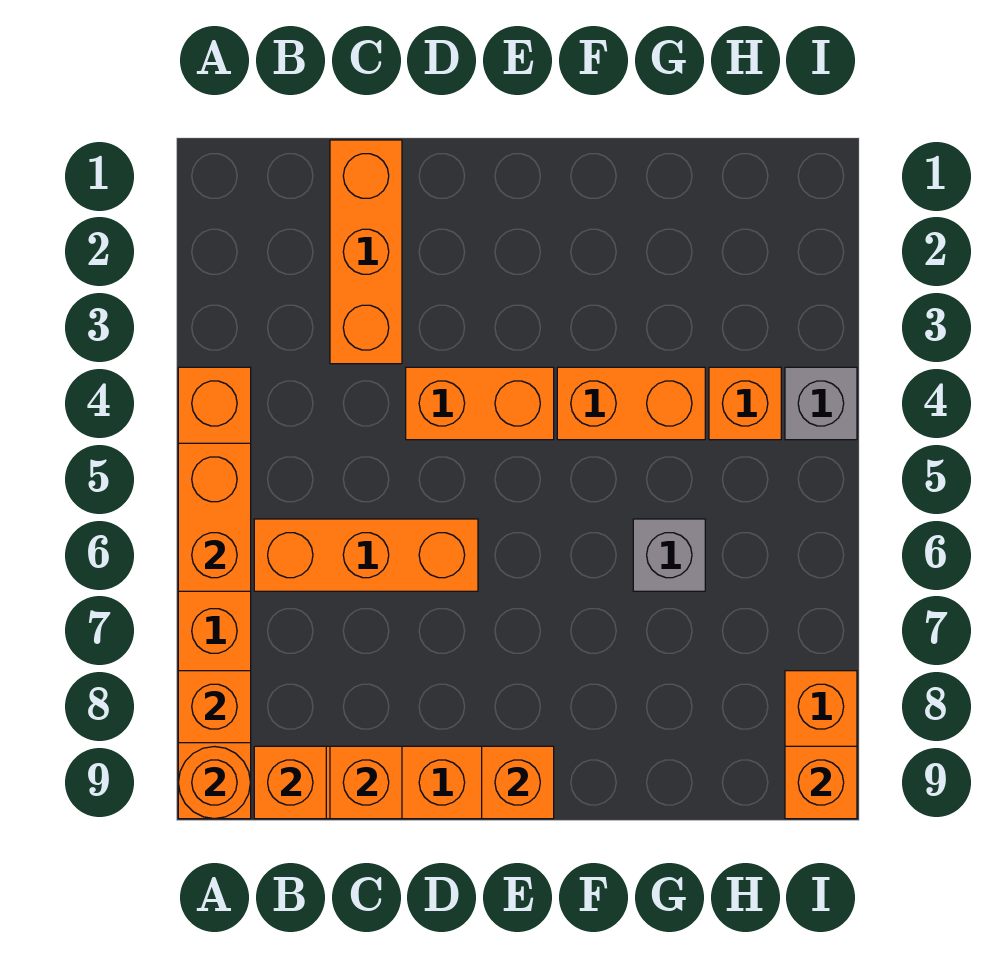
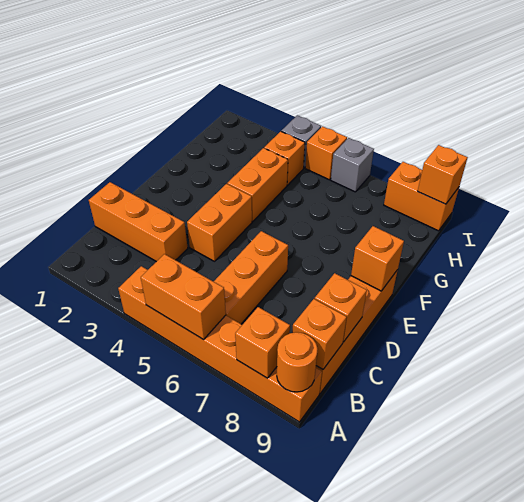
grey 1x1 brick [633,519,705,591] -> grey 1x1 brick moved to [331,138,374,192]
none -> orange 1x1 brick [305,126,347,180]

